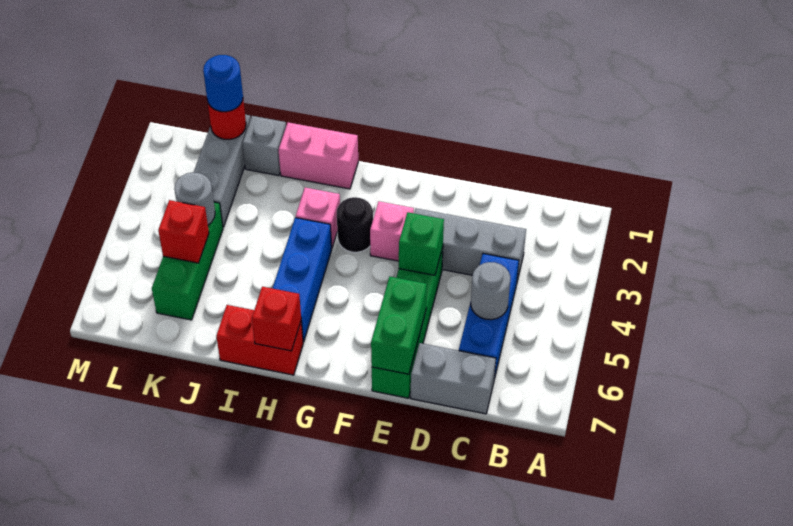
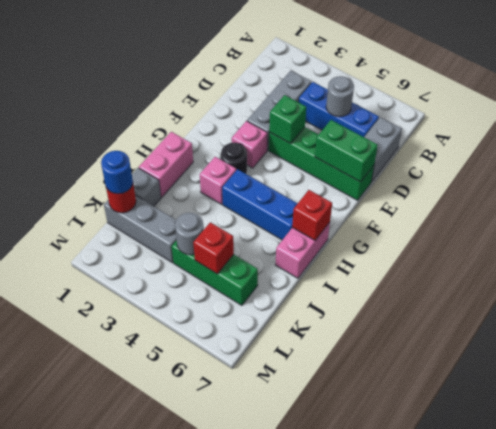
red 1x2 brick [216,305,303,375] -> pink 1x2 brick [276,222,330,278]

